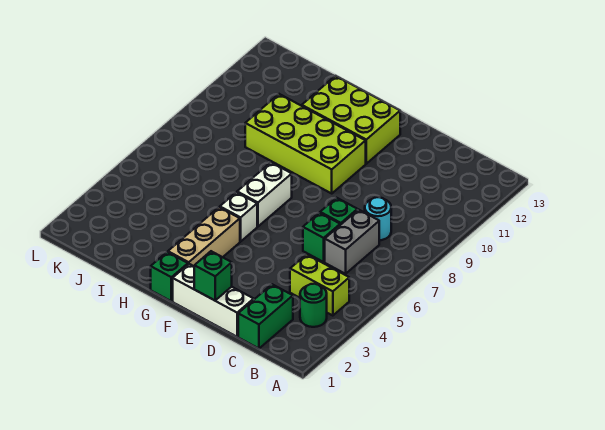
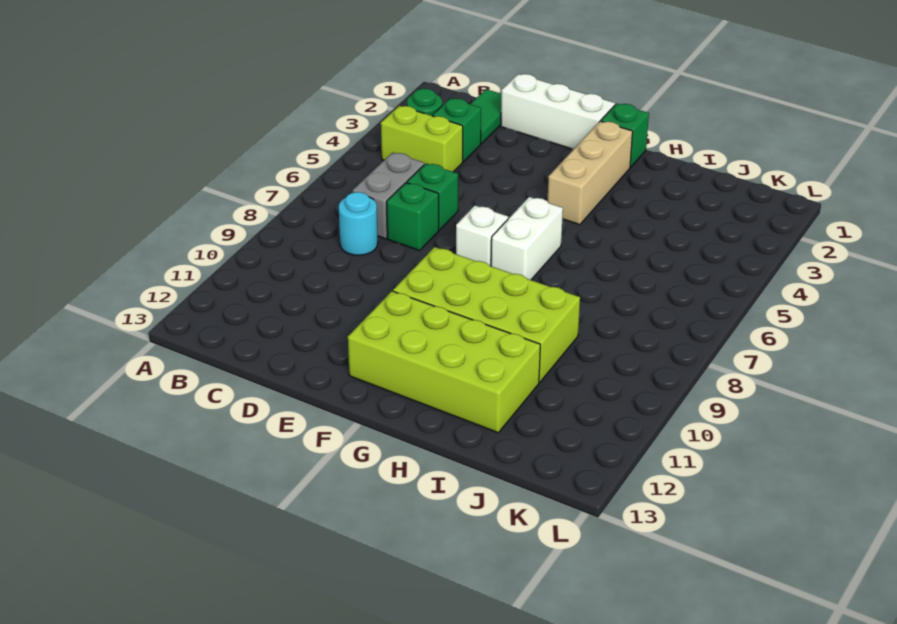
green 1x2 brick [238,284,293,348] -> green 1x2 tile [471,89,501,144]
green 1x1 brick [194,251,232,300] -> green 1x1 brick moved to [432,98,481,162]
lime 2x3 brick [302,76,400,164] -> lime 2x4 brick [348,291,540,433]
white 1x1 brick [220,192,257,242] -> white 1x1 brick moved to [456,206,508,266]

